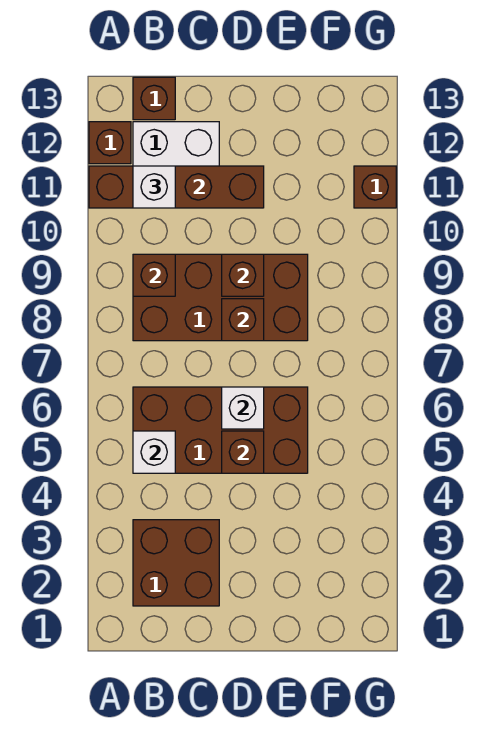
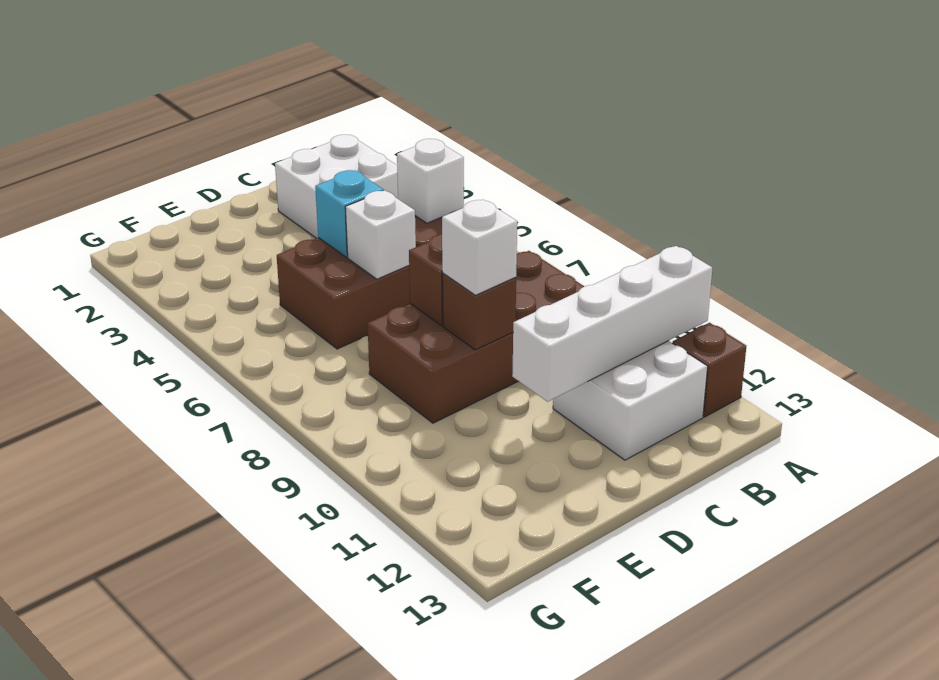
brown 1x4 brick [89,166,264,208] -> white 1x4 brick [512,246,712,402]
brown 2x2 brick [133,520,219,606] -> white 2x2 brick [275,135,398,238]
brown 1x1 brick [133,254,175,296] -> none
white 1x1 brick [133,166,175,208] -> white 1x1 brick moved to [442,200,517,295]
brown 1x1 brick [133,77,175,120] -> none
brown 1x1 brick [222,431,264,473] -> cyan 1x1 brick [315,170,384,257]
brown 1x1 brick [354,166,396,208] -> none

